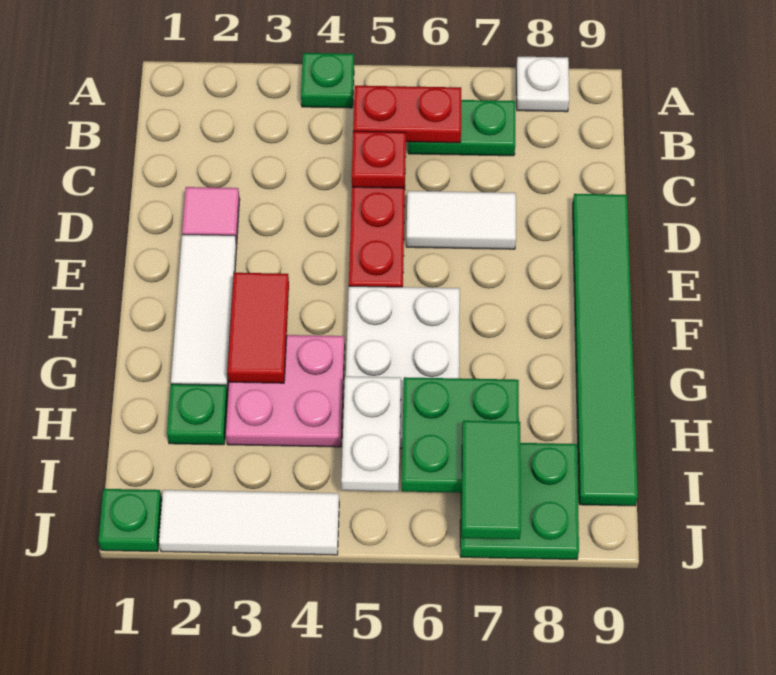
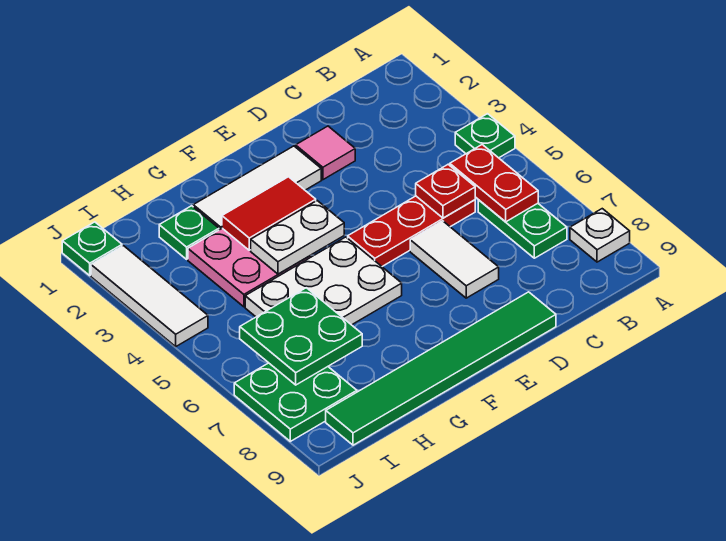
white 1x2 plate [341,376,401,491] -> white 1x2 plate moved to [251,201,344,274]
green 1x2 tile [462,421,521,539] -> none

